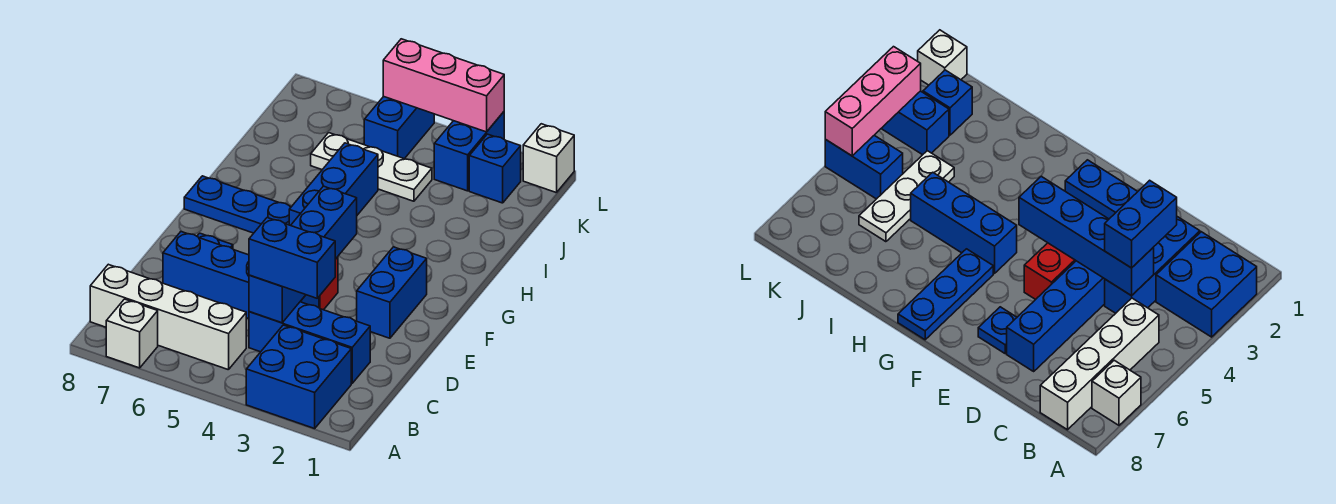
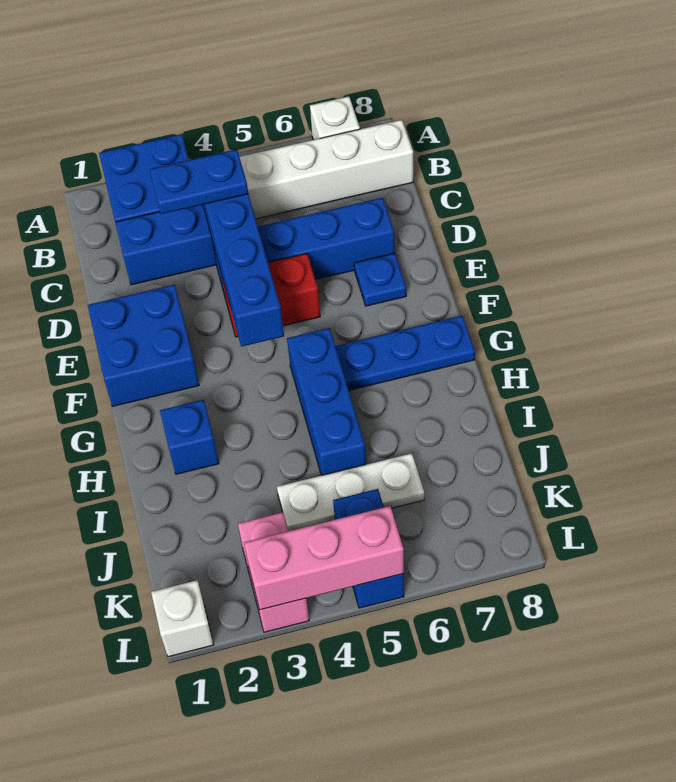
blue 1x2 brick [249,218,335,298] -> blue 1x2 plate [150,149,248,214]
blue 1x2 brick [357,247,427,338] -> blue 2x2 brick [88,284,199,406]
blue 1x1 brick [469,134,521,203] -> blue 1x1 brick moved to [160,400,219,474]
blue 1x2 brick [434,112,504,191] -> pink 1x2 brick [238,512,309,632]

